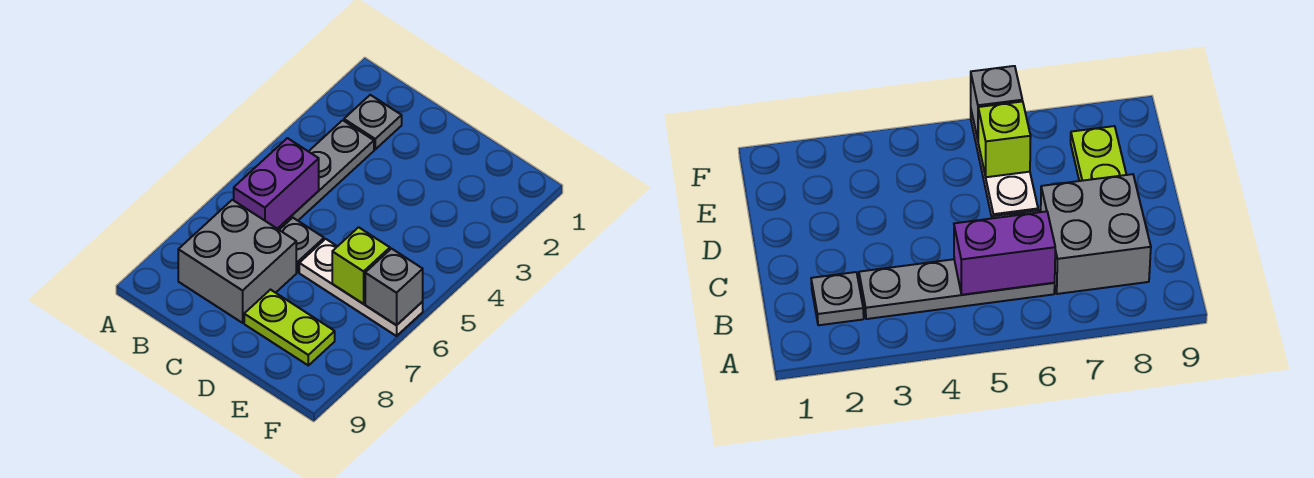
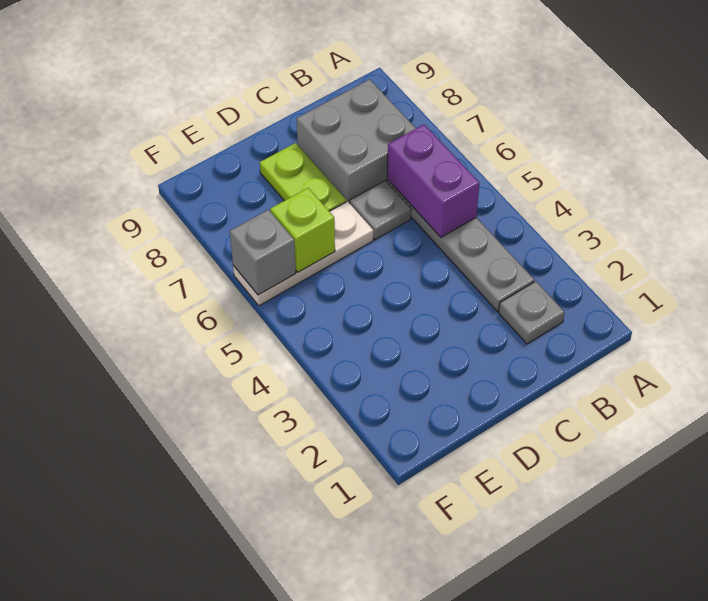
lime 1x2 plate [244,290,335,365] -> lime 1x2 plate turned to [260,143,346,211]

